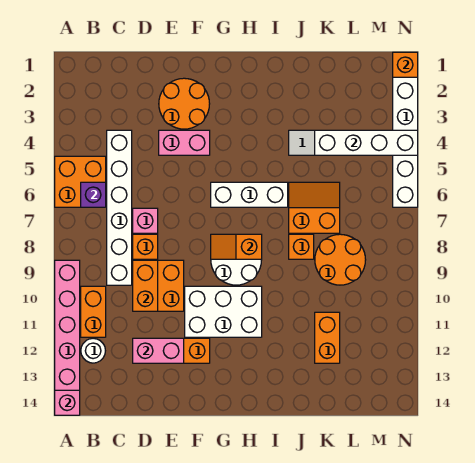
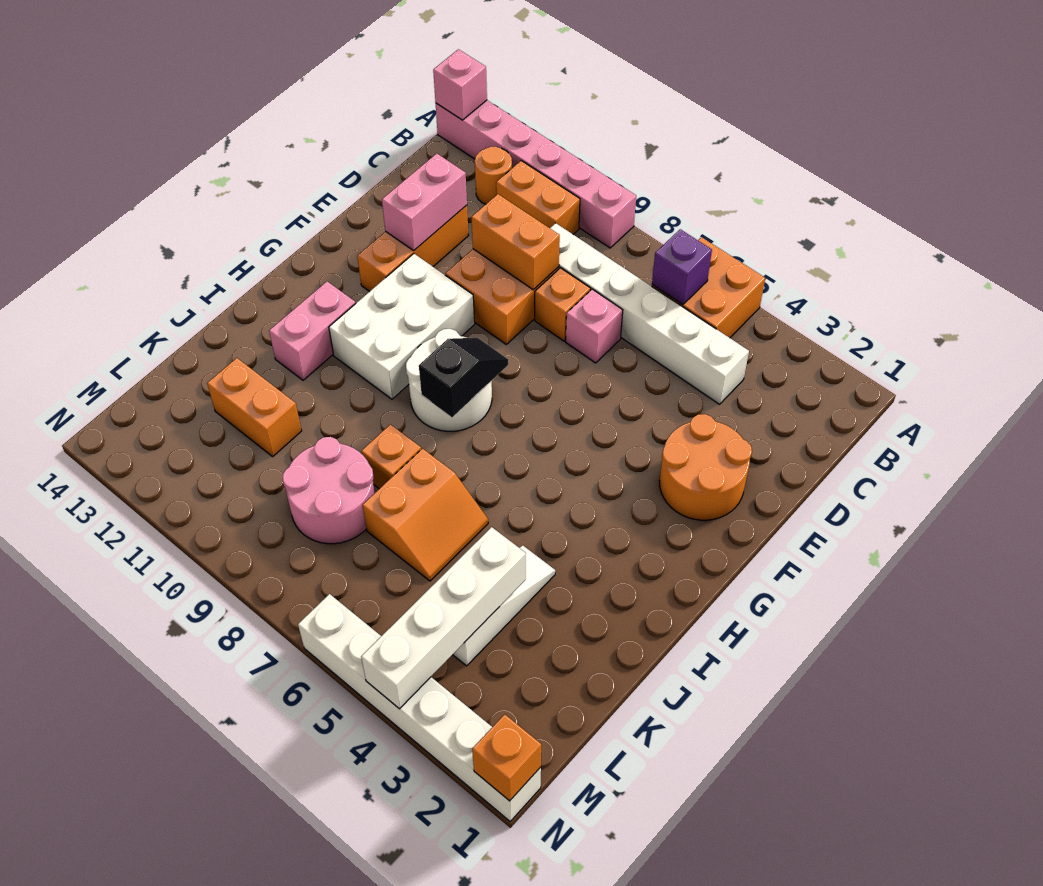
white 1x1 round brick [81,338,105,363] -> orange 1x1 round brick [475,147,512,204]
pink 1x2 brick [159,130,210,155] -> pink 1x2 brick moved to [269,282,356,380]
white 1x3 brick [211,182,288,207] -> none
orange 1x2 slope [211,234,262,259] -> black 1x2 slope [419,338,508,417]
orange 2x2 round brick [315,234,366,285] -> pink 2x2 round brick [283,437,375,544]

